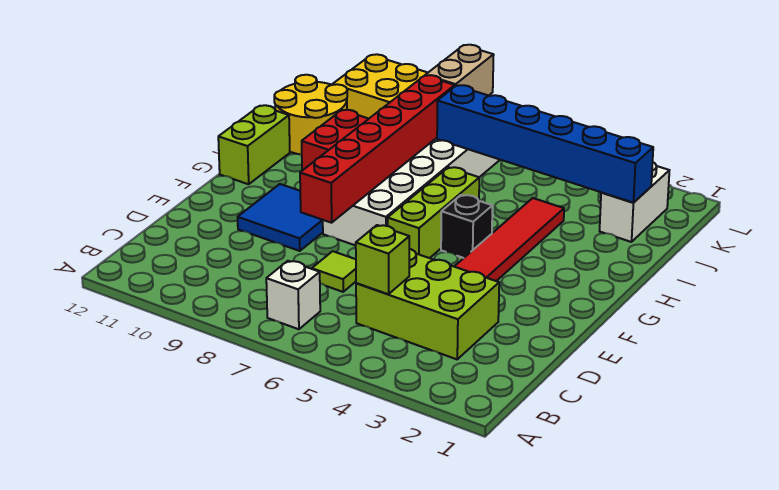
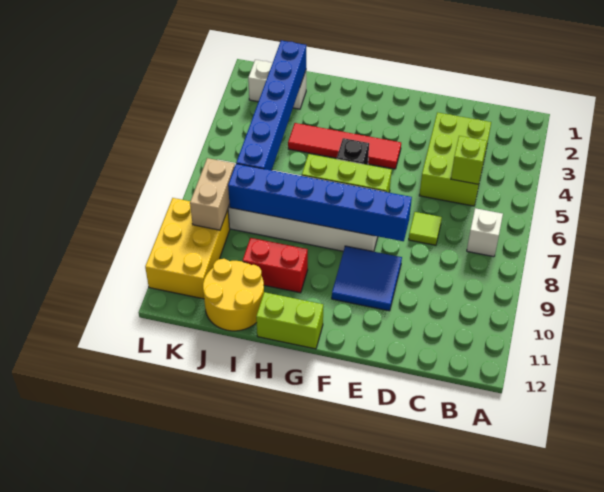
red 1x6 brick [300,75,455,223] -> blue 1x6 brick [228,164,412,241]
tan 1x2 brick [425,45,494,96] -> tan 1x2 brick turned to [190,158,235,230]

